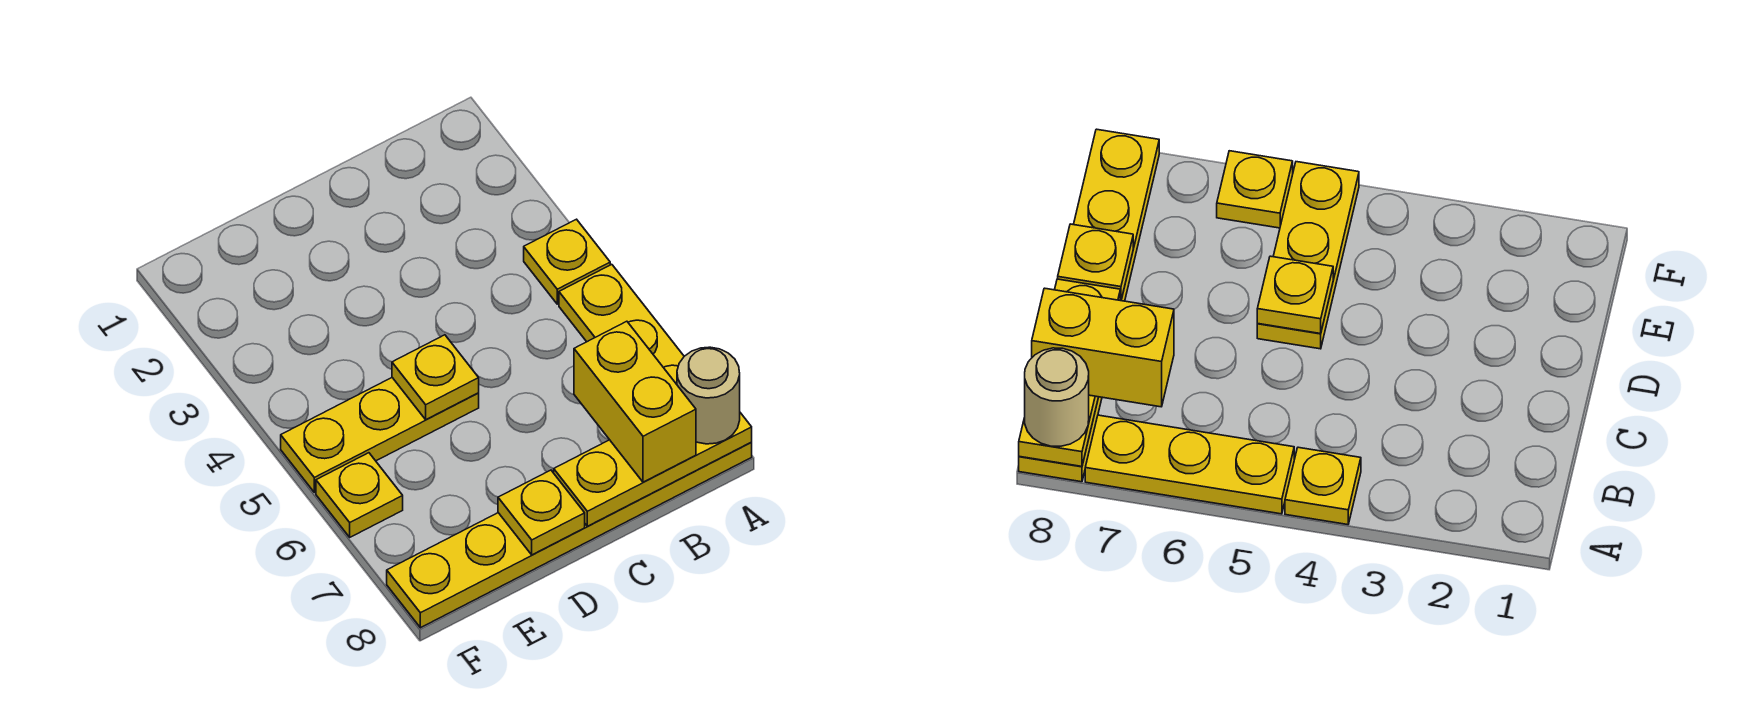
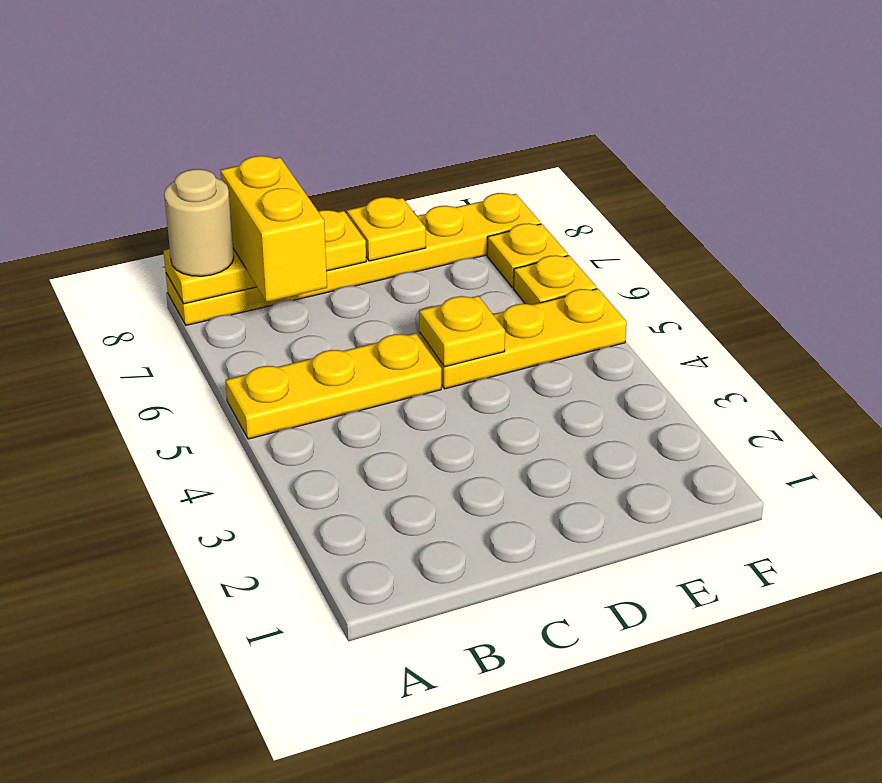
yellow 1x1 plate [524,219,610,304] -> yellow 1x1 plate moved to [487,223,568,287]
yellow 1x3 plate [559,264,684,384] -> yellow 1x3 plate turned to [225,333,441,439]

